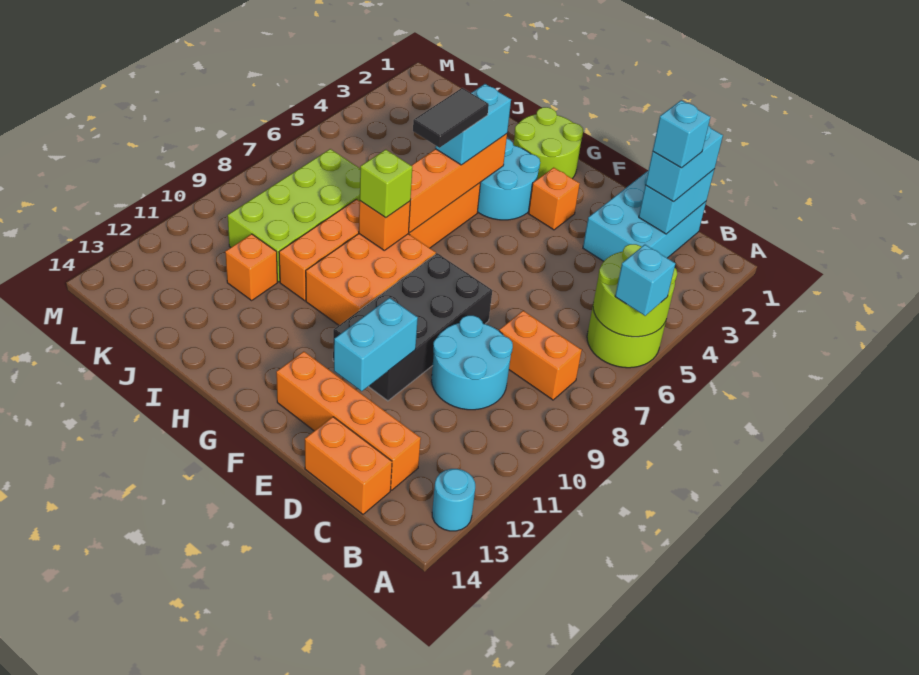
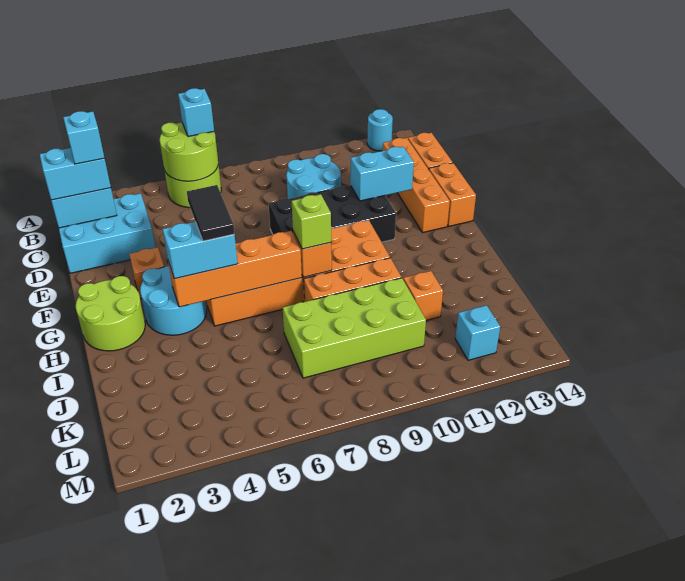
orange 1x2 brick [499,311,582,400] -> orange 1x2 brick moved to [429,163,476,226]
black 1x2 tile [413,88,489,148] -> black 1x2 tile turned to [187,185,234,241]
none -> cyan 1x1 brick [455,305,500,360]

